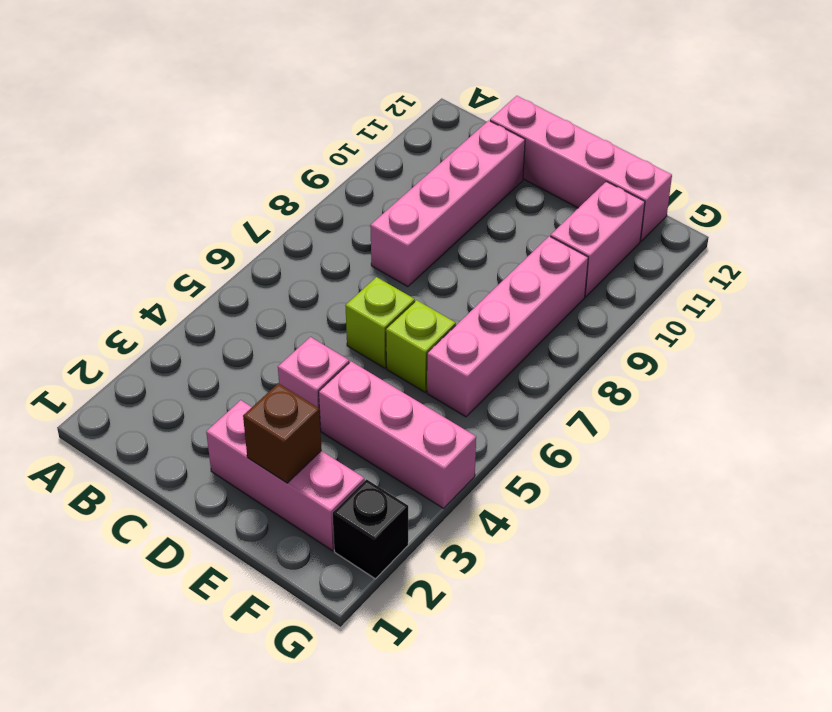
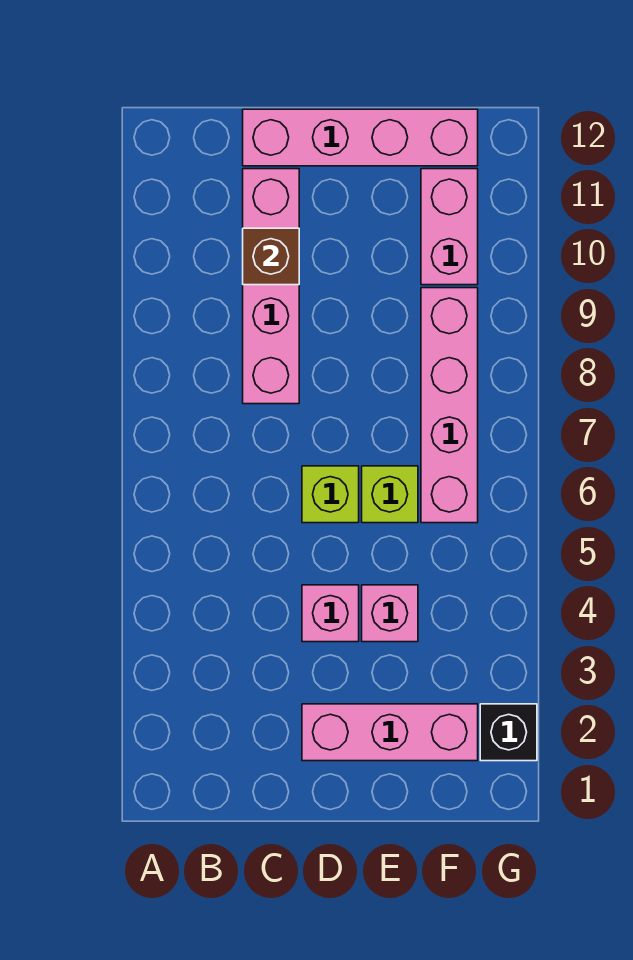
brown 1x1 brick [243,383,322,483] -> brown 1x1 brick moved to [243,228,299,285]
pink 1x3 brick [319,361,476,508] -> pink 1x1 brick [362,585,418,642]

